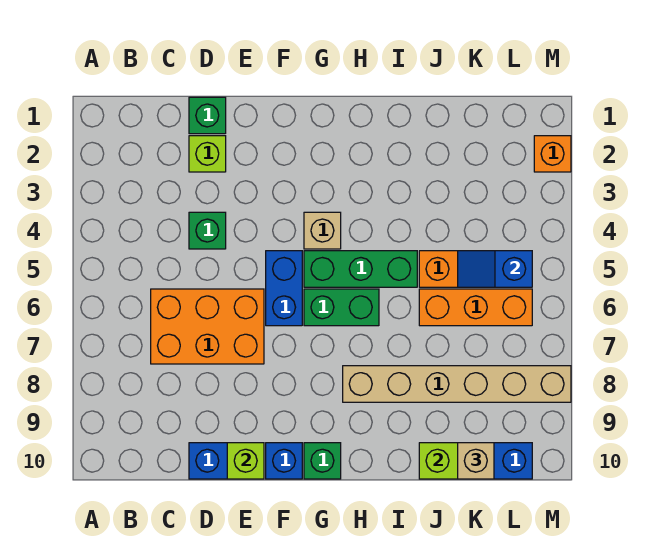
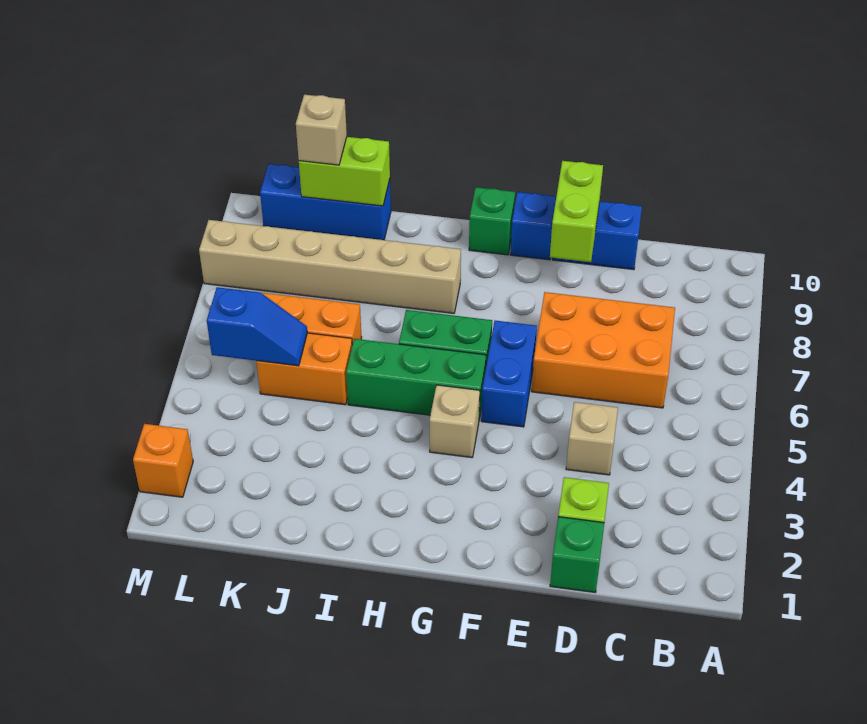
green 1x1 brick [189,212,226,249] -> tan 1x1 brick [566,402,618,475]
lime 1x1 brick [227,443,264,479] -> lime 1x2 brick [550,161,603,262]

